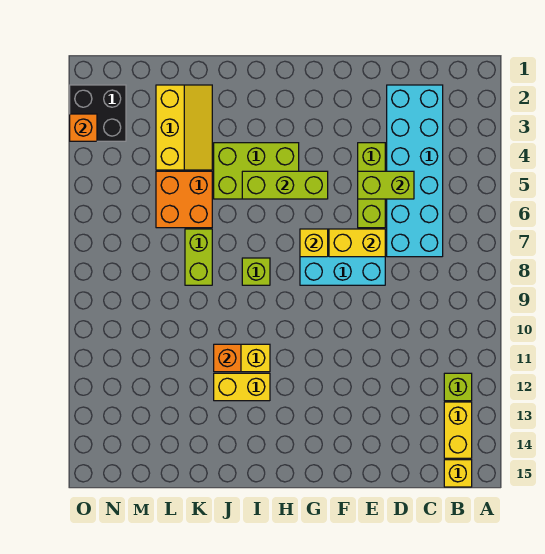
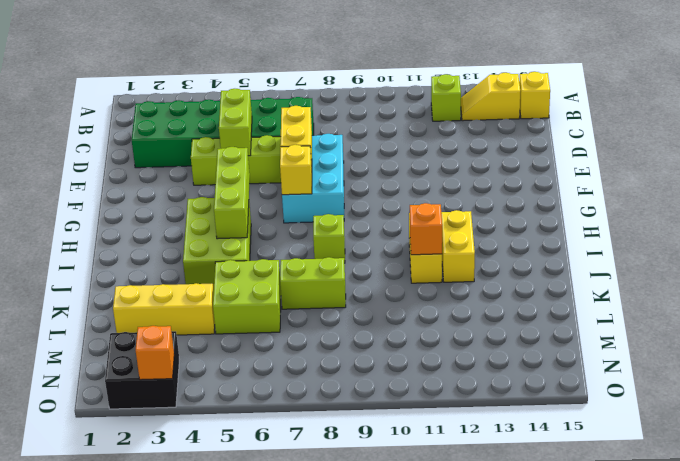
yellow 1x2 brick [444,402,472,458] -> yellow 1x2 slope [461,73,520,121]
cyan 2x6 brick [387,85,443,257] -> green 2x6 brick [132,97,314,168]
orange 2x2 brick [156,171,212,228] -> lime 2x2 brick [213,259,281,334]

